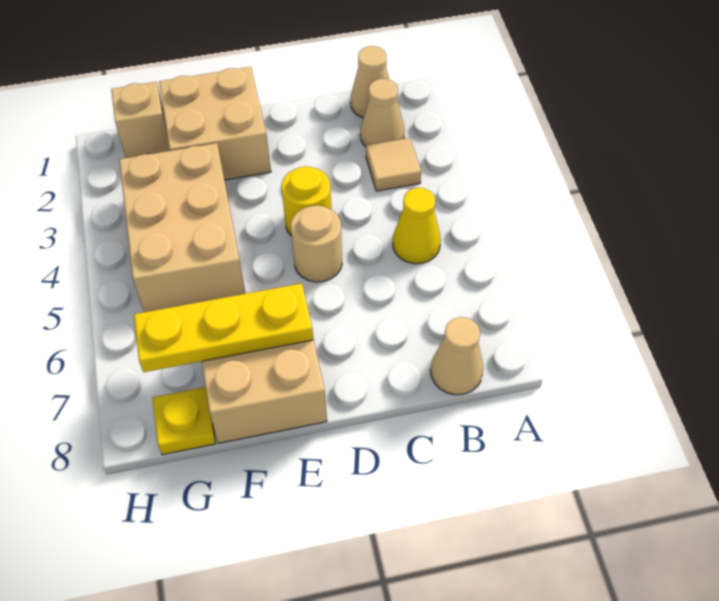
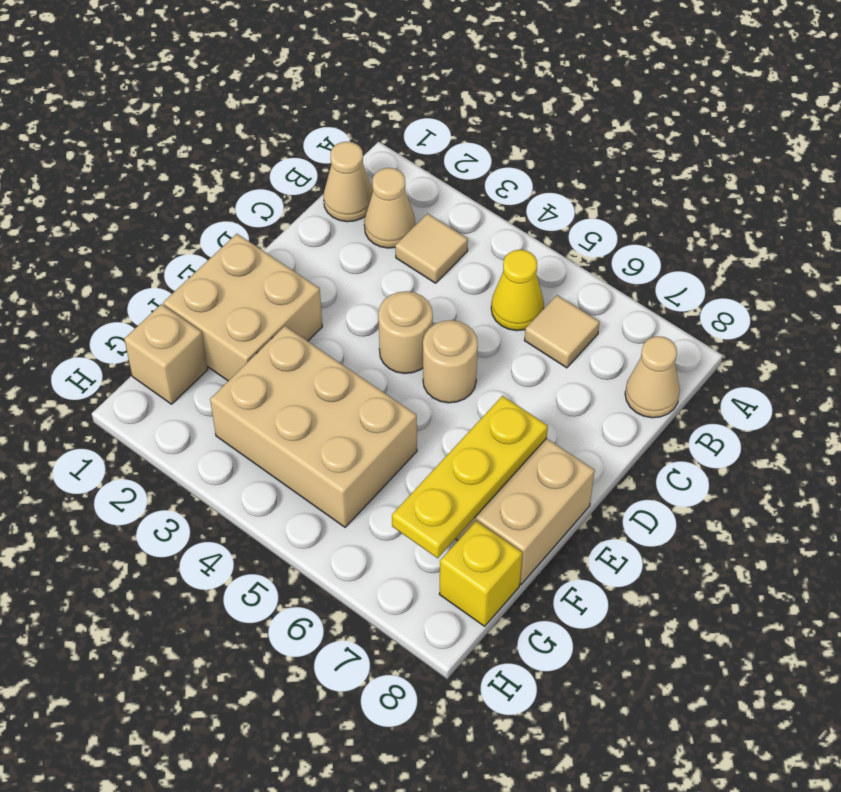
none -> tan 1x1 tile [525,295,600,368]
yellow 1x1 round brick [282,166,331,236] -> tan 1x1 round brick [378,291,433,374]
yellow 1x1 plate [152,387,216,455] -> yellow 1x1 brick [439,521,522,626]

